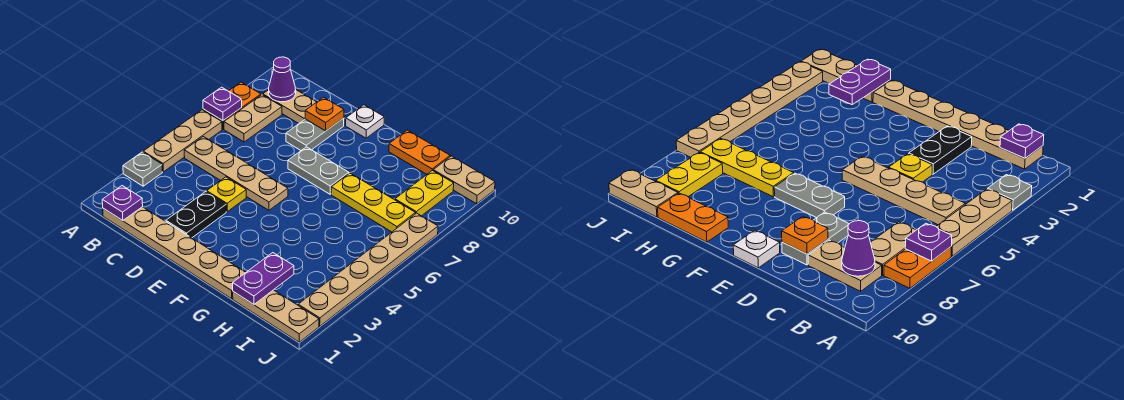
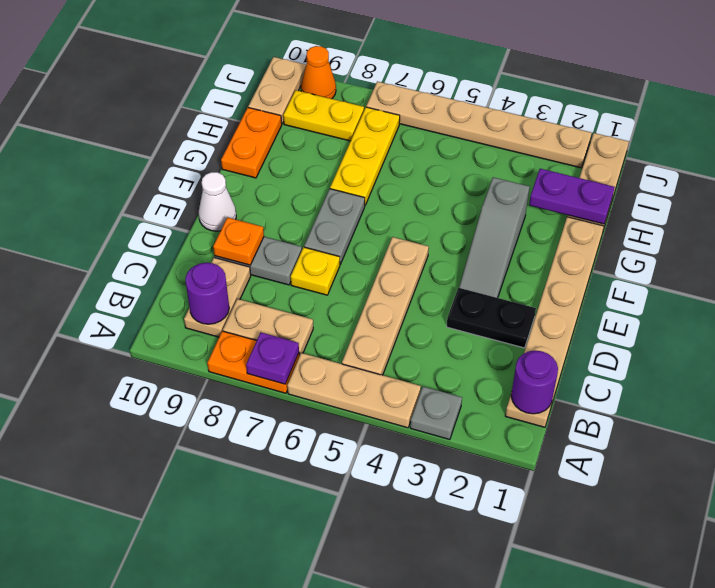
purple 1x1 plate [102,186,143,221] -> purple 1x1 round brick [511,350,558,414]
purple 1x1 cone [269,57,296,102] -> purple 1x1 round brick [185,263,229,324]
yellow 1x1 plate [207,177,246,212] -> yellow 1x1 plate moved to [291,247,340,295]
none -> grey 1x3 slope [459,177,530,298]
white 1x1 plate [346,105,384,138] -> white 1x1 cone [199,172,236,231]
none -> orange 1x1 cone [301,46,336,99]

